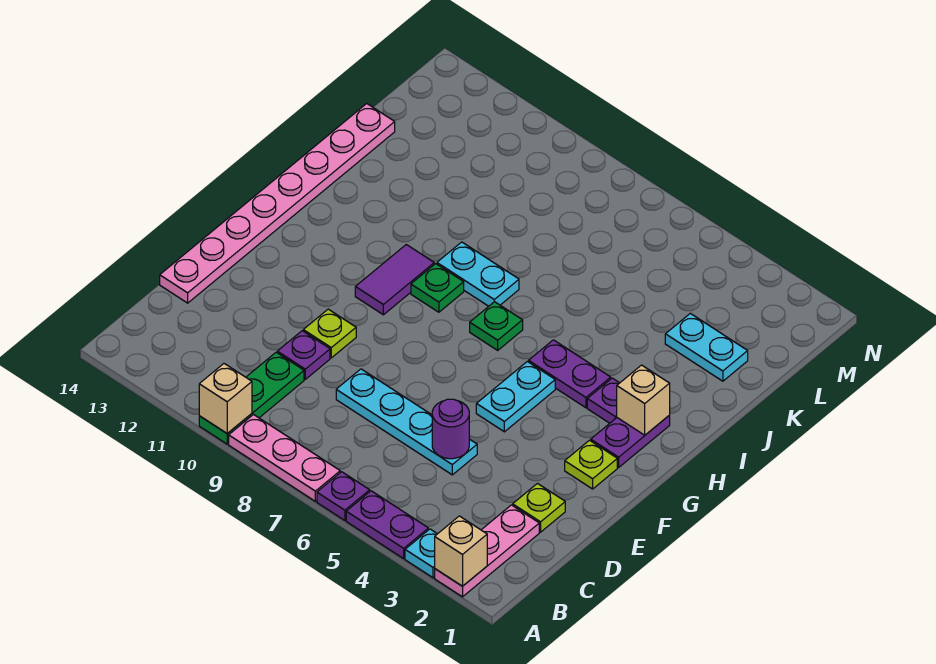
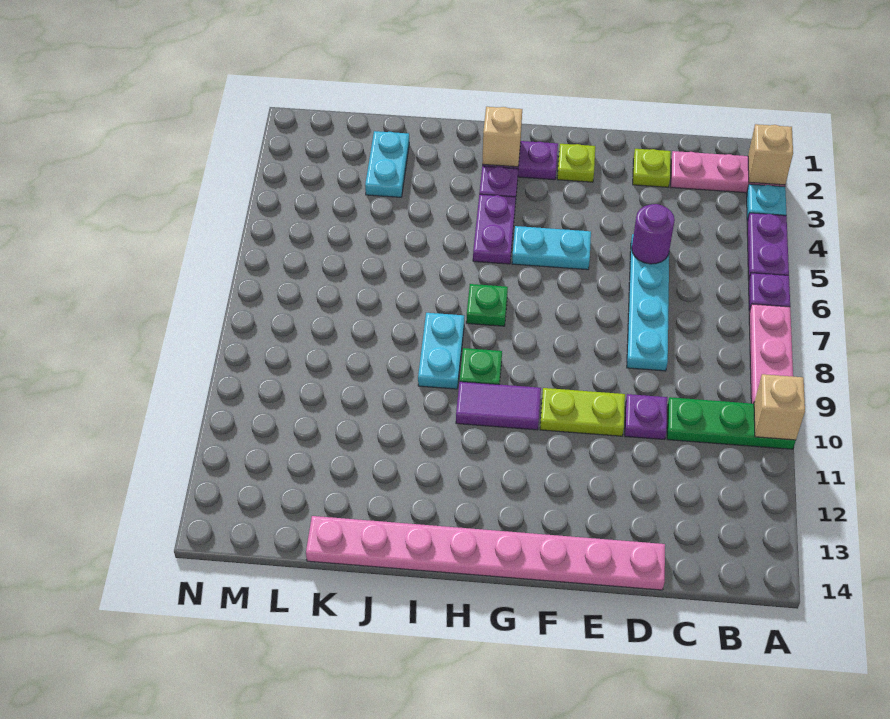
lime 1x1 plate [303,309,356,358] -> lime 1x2 plate [540,388,625,436]

